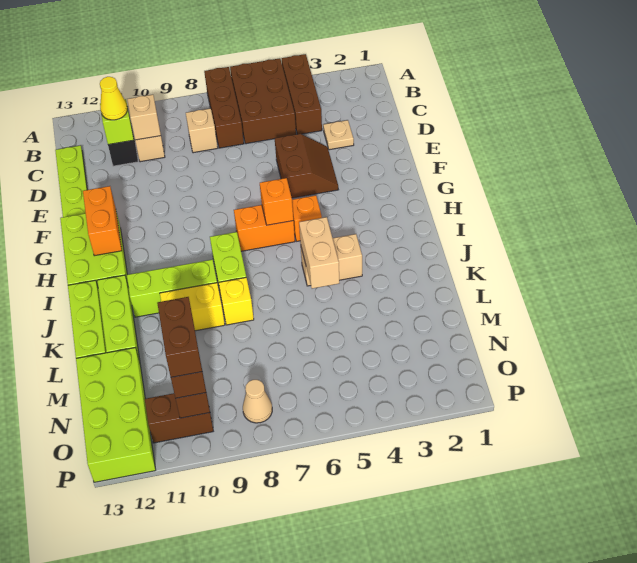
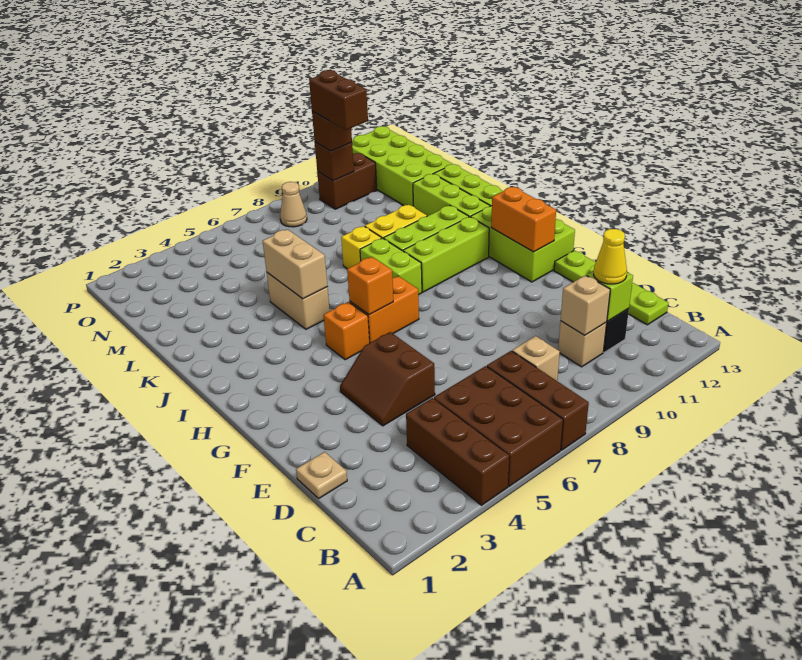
tan 1x1 plate [323,120,354,150] -> tan 1x1 plate moved to [296,452,347,498]
none -> lime 1x3 brick [403,217,489,292]
tan 1x2 brick [301,234,362,286] -> tan 1x2 brick turned to [267,273,330,329]

